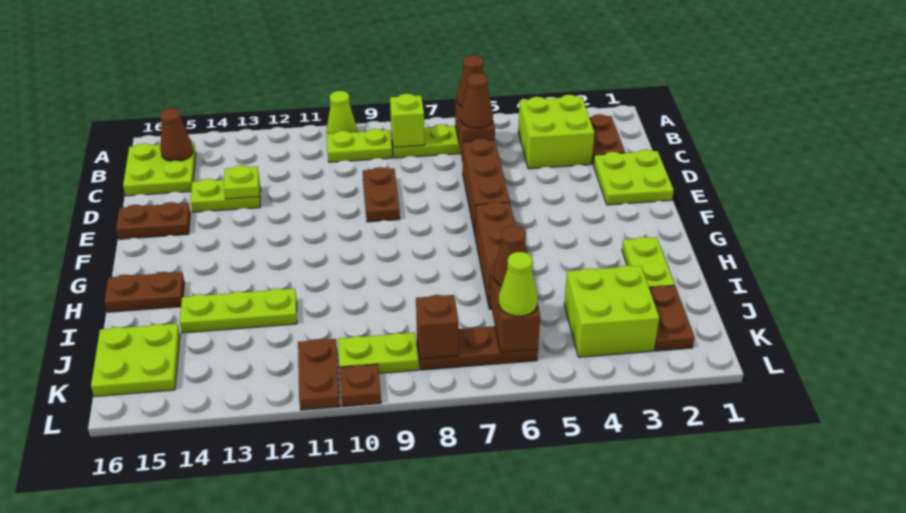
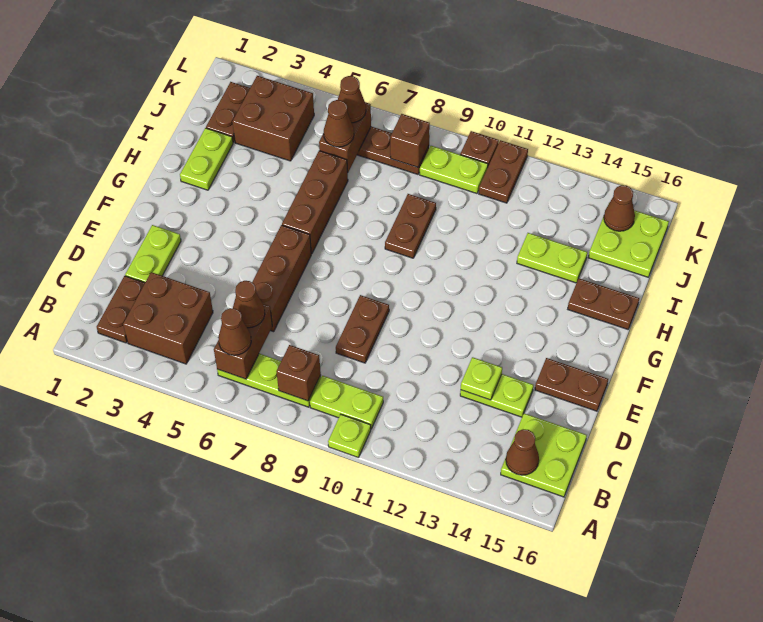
lime 1x1 cone [327,91,357,134] -> lime 1x1 plate [328,414,371,458]
lime 2x2 brick [518,95,594,169] -> brown 2x2 brick [123,272,213,364]
lime 1x1 brick [390,94,425,147] -> brown 1x1 brick [276,345,321,401]
lime 2x2 plate [593,150,674,205] -> lime 1x2 plate [125,225,181,283]
none -> brown 1x2 plate [385,194,436,258]
lime 1x3 plate [180,288,297,333] -> lime 1x2 plate [517,233,587,283]
lime 2x2 brick [564,265,659,357] -> brown 2x2 brick [232,76,314,161]
lime 1x1 cone [499,252,538,316] -> brown 1x1 cone [338,76,366,123]
none -> brown 1x1 cone [604,185,635,231]

